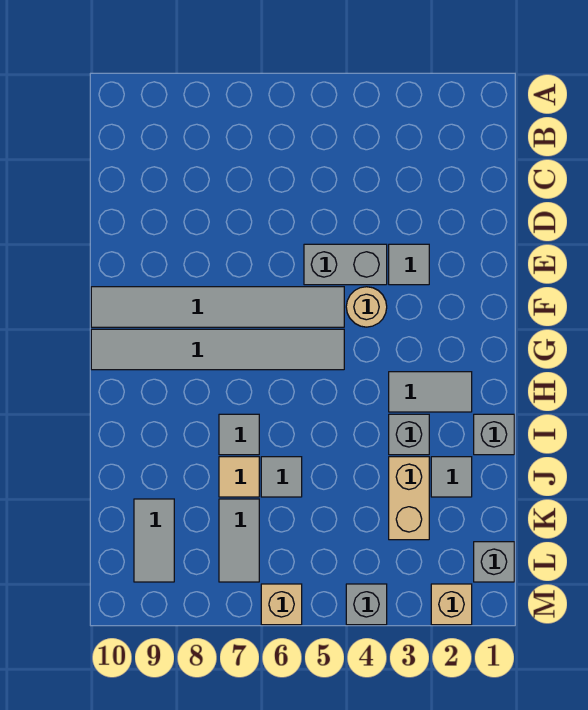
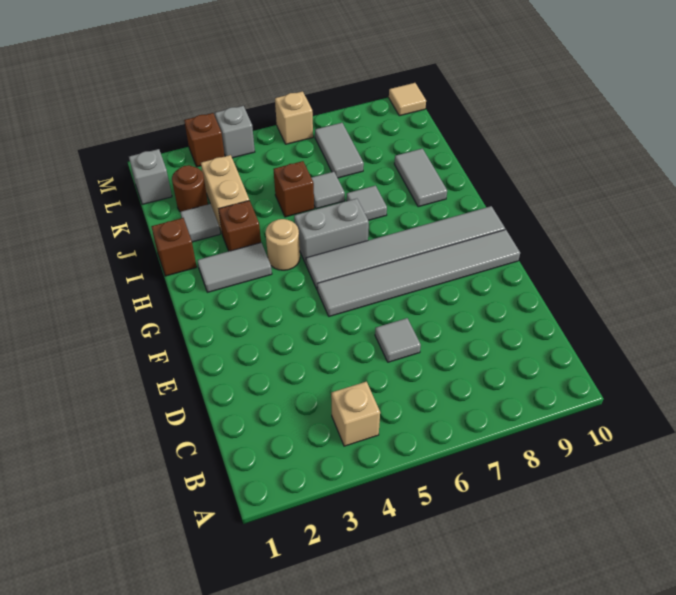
grey 1x1 tile [389,244,429,285] -> grey 1x1 tile moved to [375,318,421,362]
grey 1x2 brick [304,244,387,285] -> grey 1x2 brick moved to [294,199,369,264]
tan 1x1 round brick [346,287,387,327] -> tan 1x1 round brick moved to [266,219,300,270]
grey 1x1 brick [474,414,514,455] -> brown 1x1 brick [151,218,197,276]
grey 1x1 brick [389,414,429,455] -> brown 1x1 brick [219,200,261,251]
none -> brown 1x1 brick [274,161,314,217]
tan 1x1 tile [219,457,259,497] -> tan 1x1 tile moved to [389,83,426,116]
none -> brown 1x1 round brick [172,165,208,212]
grey 1x2 tile [134,499,174,582] -> grey 1x2 tile moved to [394,149,447,207]
tan 1x1 brick [431,584,472,625] -> tan 1x1 brick moved to [331,382,380,446]
none -> brown 1x1 brick [184,113,225,167]

